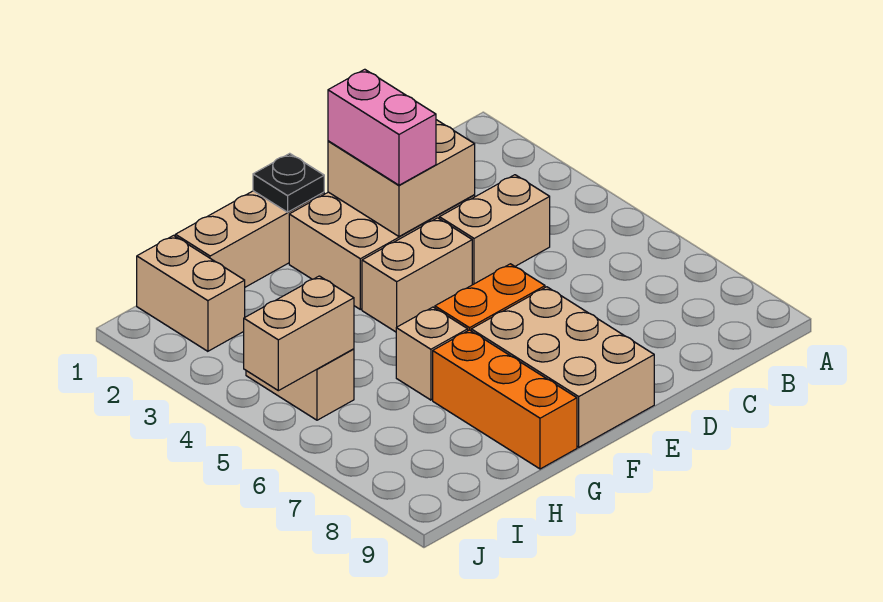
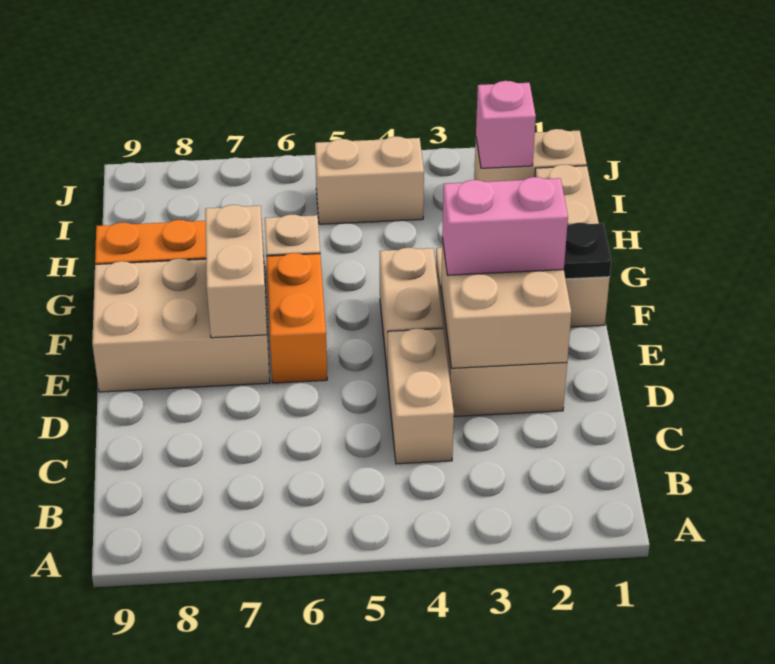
none -> pink 1x1 brick [476,81,536,168]
tan 1x2 brick [244,276,354,391] -> tan 1x2 brick moved to [205,205,267,338]

